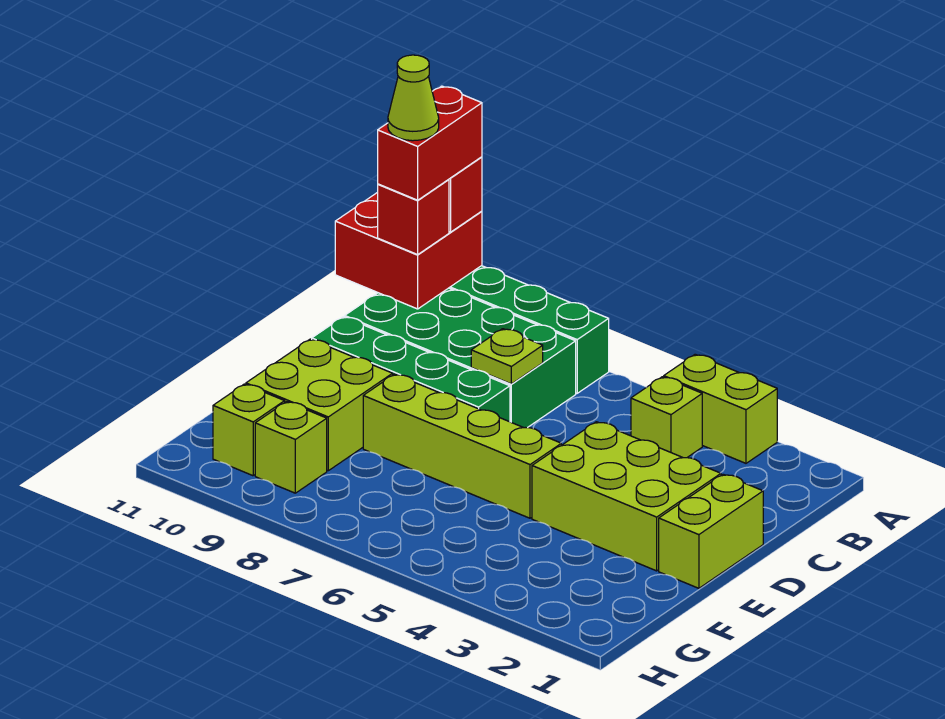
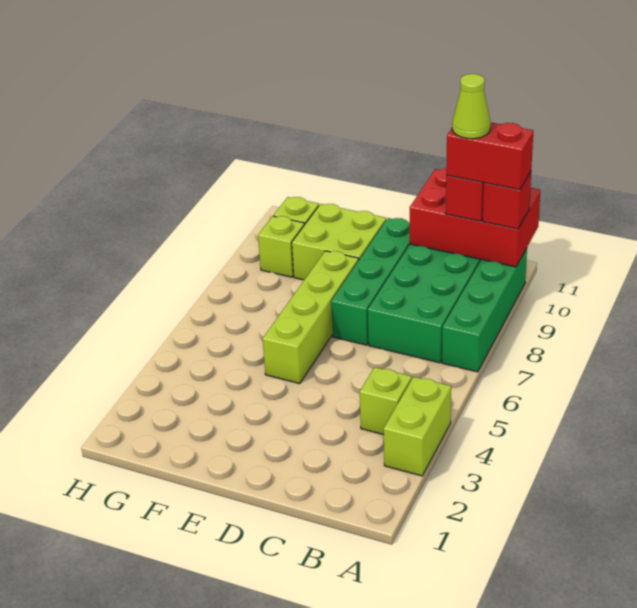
red 2x2 brick [335,192,482,309] -> red 2x3 brick [410,169,540,267]
lime 1x1 plate [471,329,543,384] -> none
lime 1x2 brick [659,474,763,588] -> none
lime 2x3 brick [532,422,721,571] -> none

